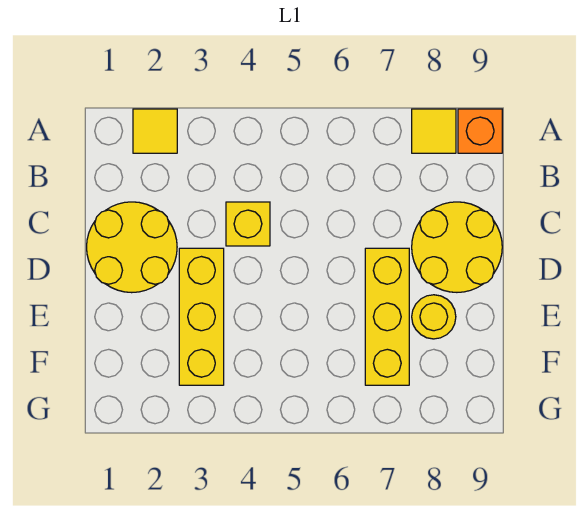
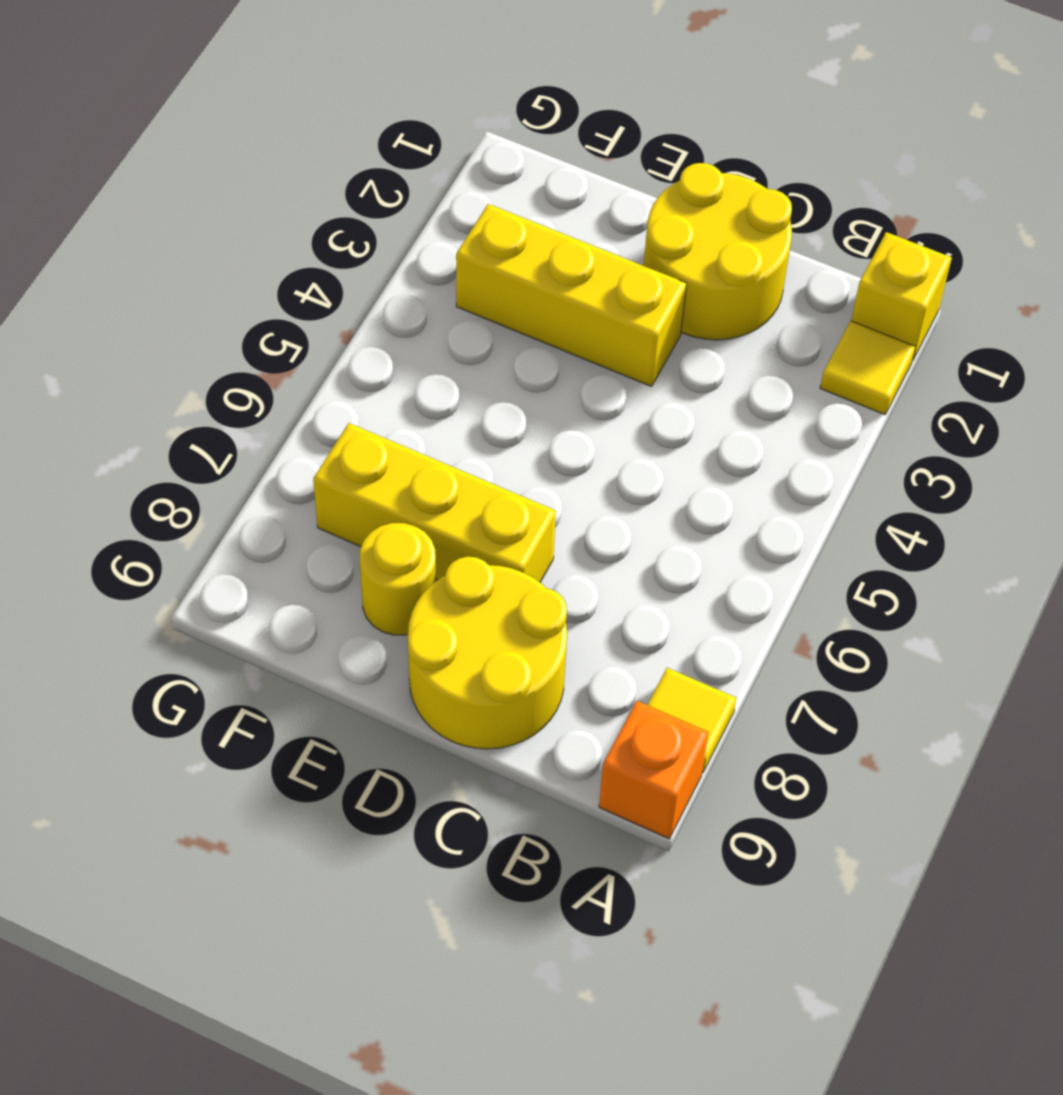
yellow 1x1 brick [226,202,270,246] -> yellow 1x1 brick moved to [851,232,952,359]

